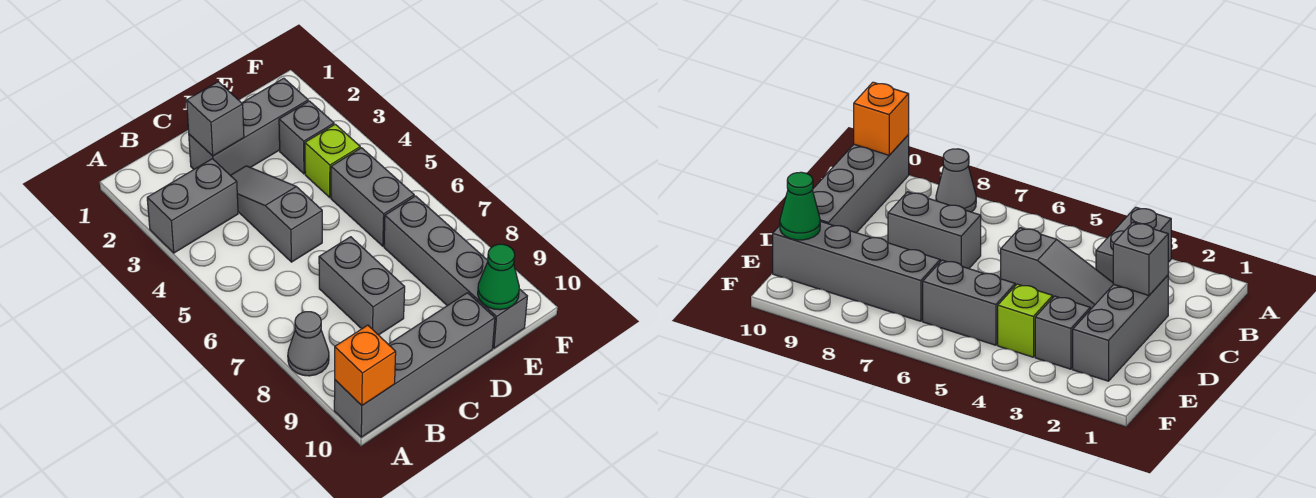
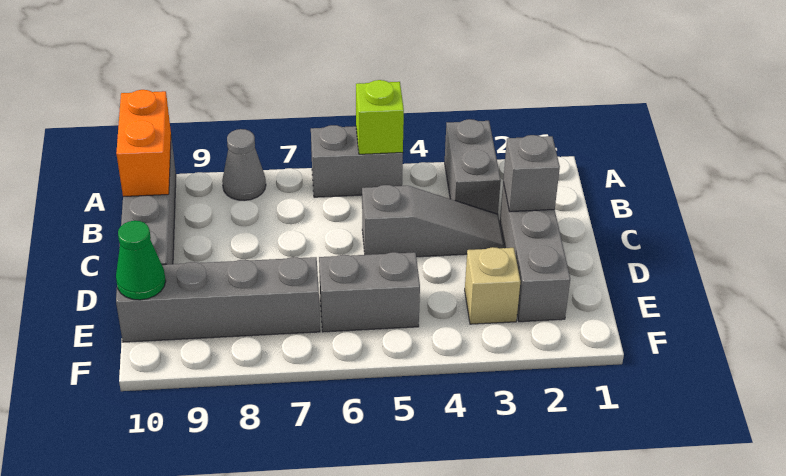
orange 1x1 brick [335,325,396,405] -> orange 1x2 brick [116,90,171,197]
grey 1x2 brick [319,237,405,335] -> grey 1x2 brick moved to [311,125,403,197]
grey 1x1 brick [279,101,334,174] -> tan 1x1 brick [465,247,520,324]
lime 1x1 brick [305,124,360,197] -> lime 1x1 brick moved to [356,80,404,154]

